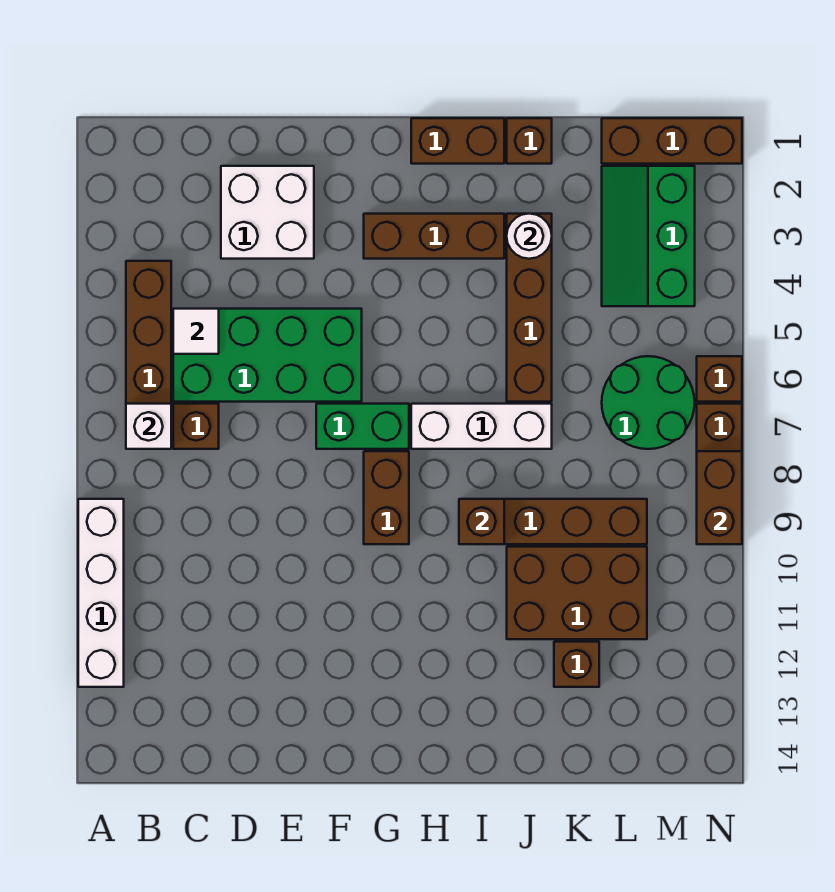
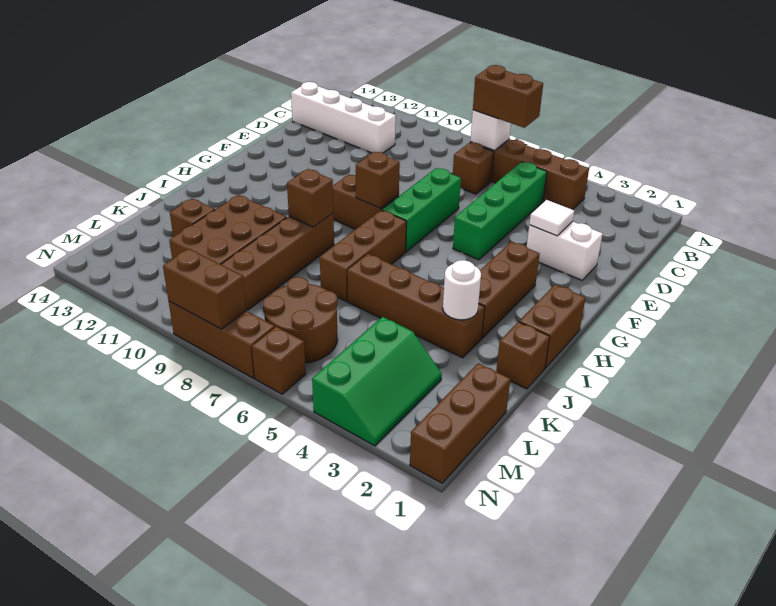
white 1x4 brick [78,499,124,687] -> white 1x4 brick moved to [291,82,396,153]
none -> brown 1x2 brick [473,65,543,128]
green 2x4 brick [173,309,362,402] -> green 1x4 brick [453,162,547,260]
white 1x1 tile [173,309,219,354] -> white 1x1 tile moved to [529,200,574,236]
white 2x2 brick [221,166,314,259] -> white 1x2 brick [527,221,603,280]
green 1x2 brick [316,404,409,449] -> green 1x3 brick [382,168,461,252]
none -> brown 1x1 brick [356,152,400,208]
white 1x3 brick [411,404,552,449] -> brown 1x3 brick [320,210,407,301]
green 2x3 slope [602,166,695,306] -> green 2x3 slope turned to [312,317,442,446]
green 2x2 round brick [602,356,695,449] -> brown 2x2 round brick [263,277,338,363]

